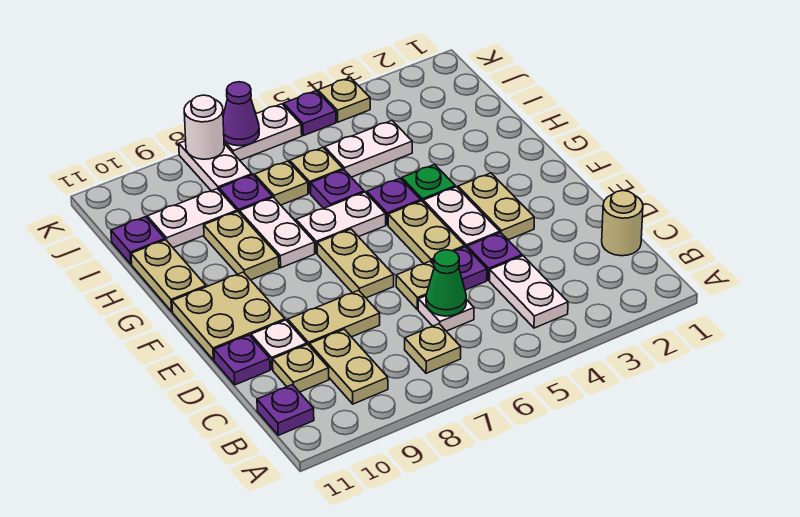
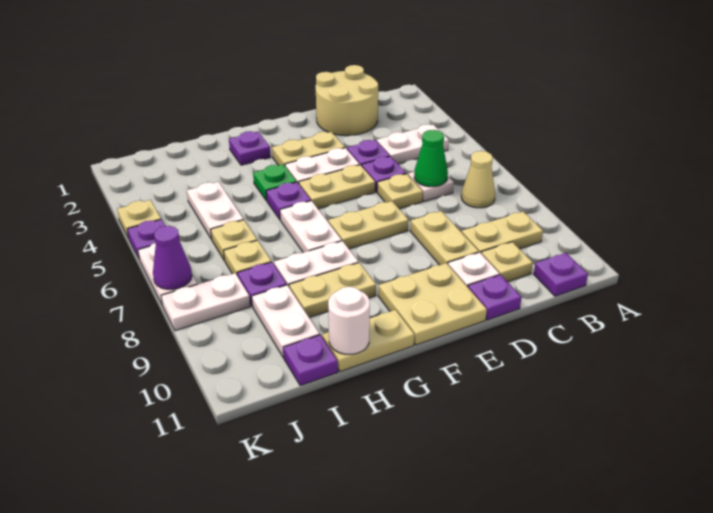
tan 1x1 plate [405,324,461,373] -> tan 1x1 cone [461,151,495,208]
tan 1x1 round brick [602,191,643,256] -> tan 2x2 round brick [316,65,378,136]
purple 1x1 plate [311,170,364,209] -> purple 1x1 plate moved to [229,131,271,165]
white 1x1 round brick [184,95,224,159] -> white 1x1 round brick moved to [328,287,370,354]

